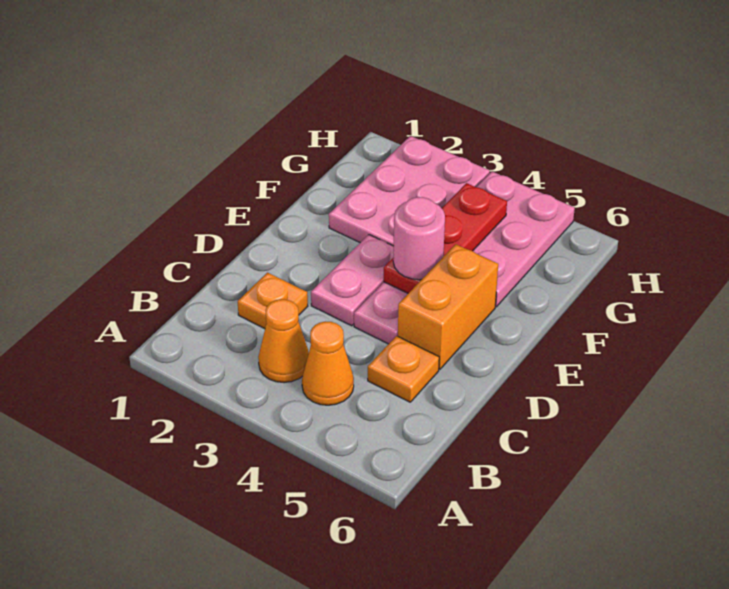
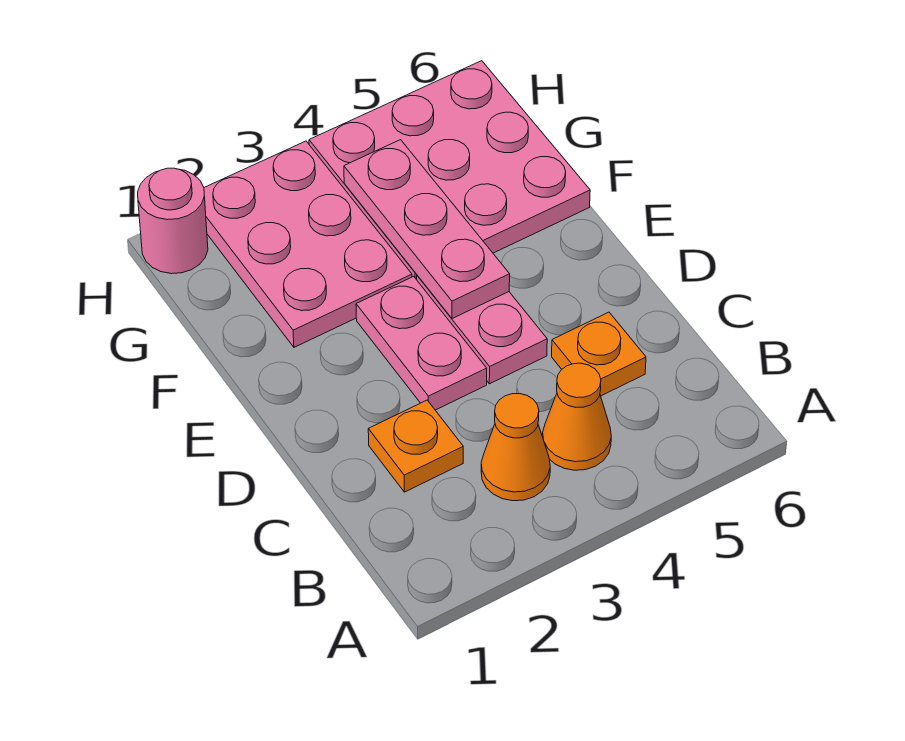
orange 1x2 brick [398,244,498,369] -> none
red 1x3 plate [384,183,507,293] -> pink 1x3 plate [344,140,510,319]
pink 1x1 round brick [393,197,445,280] -> pink 1x1 round brick moved to [138,168,208,274]
pink 2x3 plate [473,172,575,307] -> pink 3x3 plate [309,61,590,280]

